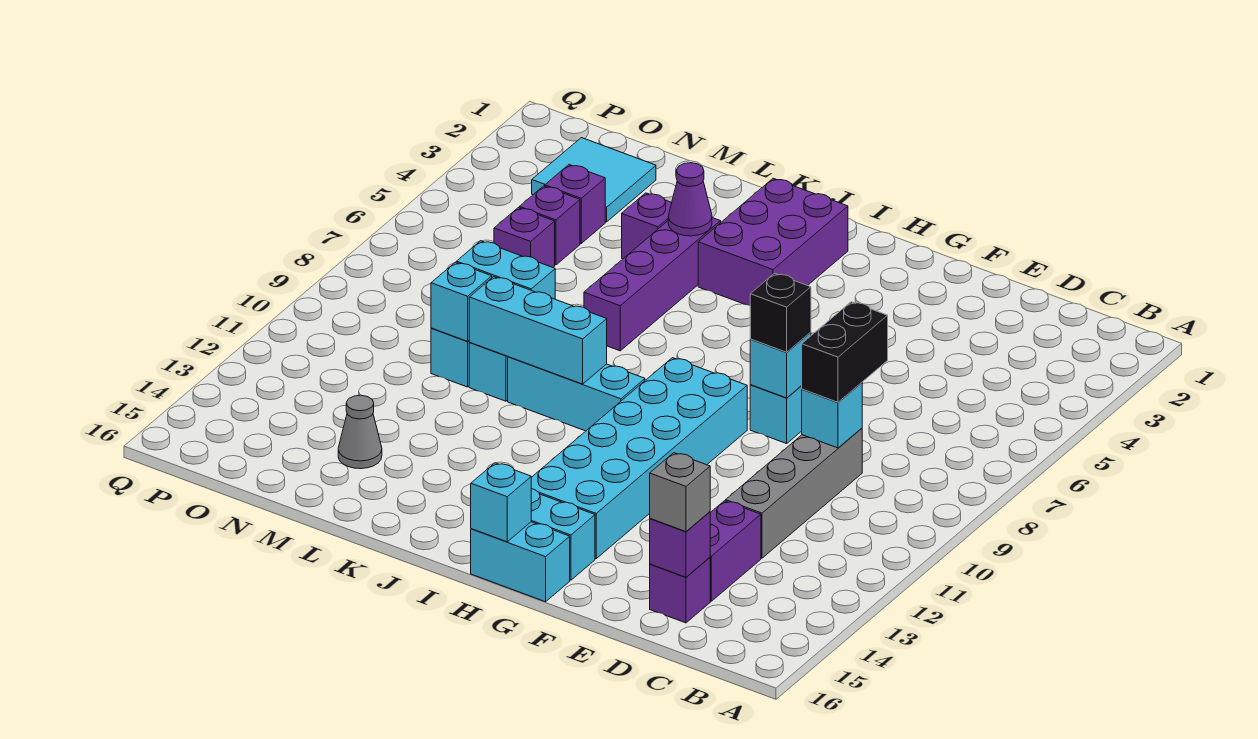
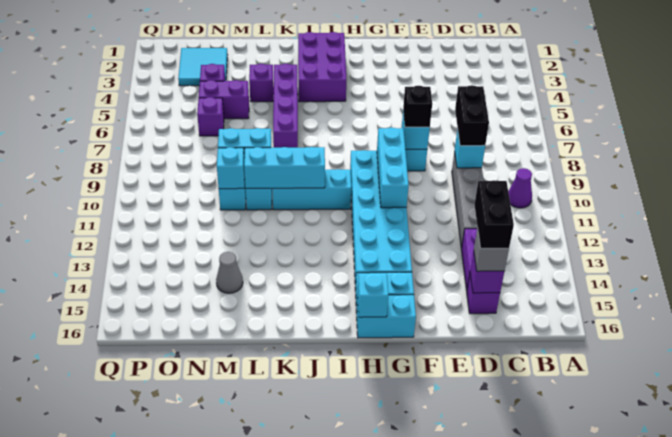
none -> black 1x2 brick [475,180,514,248]
none -> cyan 1x3 brick [377,127,409,208]
purple 1x1 cone [668,163,712,236] -> purple 1x1 cone moved to [508,168,532,208]
purple 1x1 brick [519,186,580,265] -> purple 1x2 brick [199,80,249,119]

